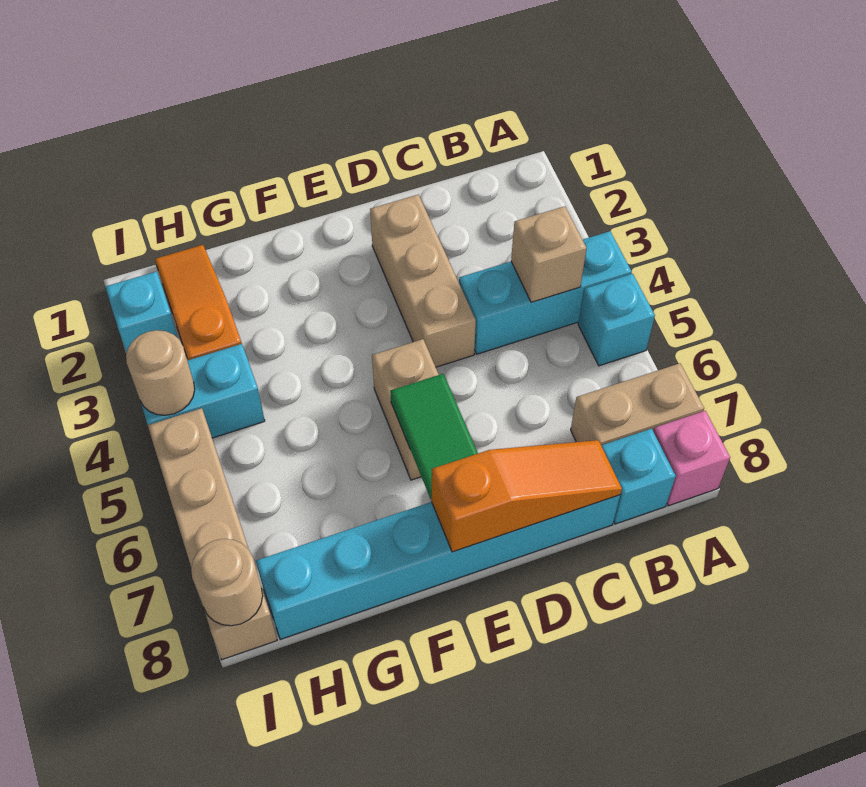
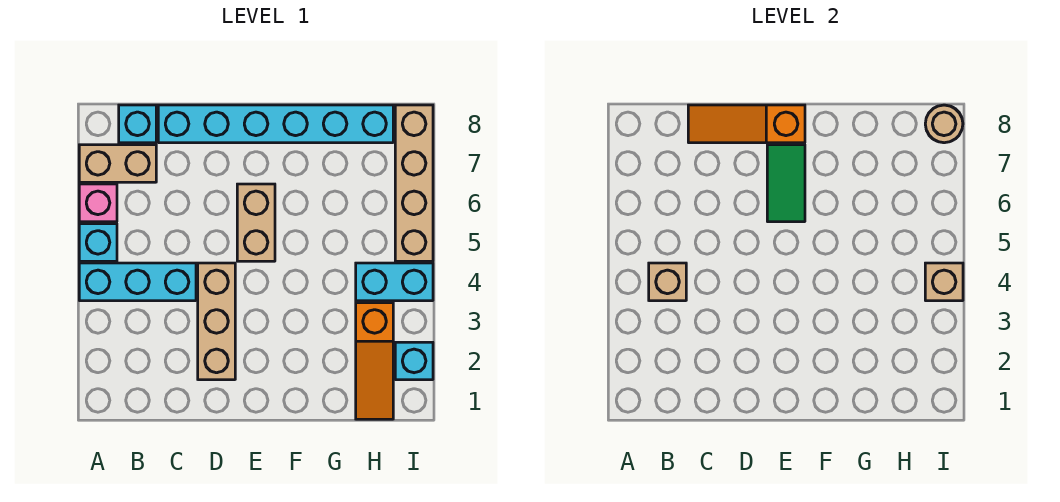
pink 1x1 brick [653,411,730,506] -> pink 1x1 brick moved to [79,184,117,222]
tan 1x1 round brick [126,330,195,415] -> tan 1x1 brick [925,263,963,301]

